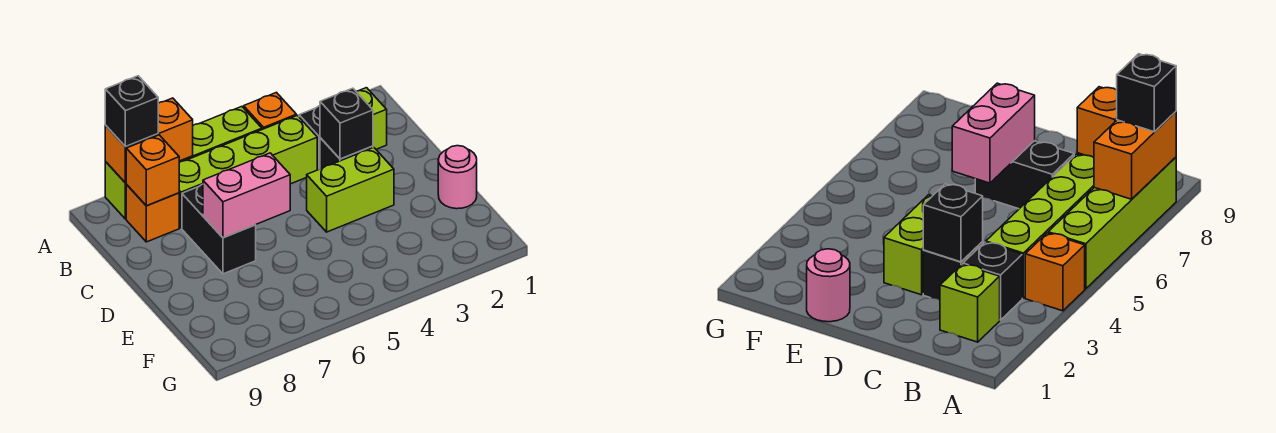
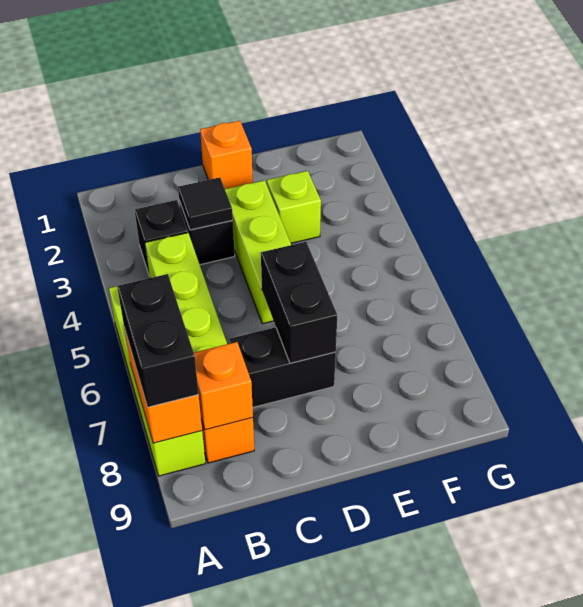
orange 1x1 brick [244,93,296,129] -> orange 1x1 brick moved to [200,121,253,189]
black 1x1 brick [105,76,158,146] -> black 1x2 brick [117,274,199,407]
lime 1x1 brick [356,88,387,149] -> lime 1x1 brick moved to [267,171,321,243]
black 1x1 brick [320,88,373,159] -> black 1x1 tile [178,177,233,230]
lime 1x2 brick [307,148,394,232] -> lime 1x3 brick [225,180,291,324]
pink 1x2 brick [203,153,290,238] -> black 1x2 brick [261,242,337,363]
pink 1x1 round brick [438,146,477,209] -> none

